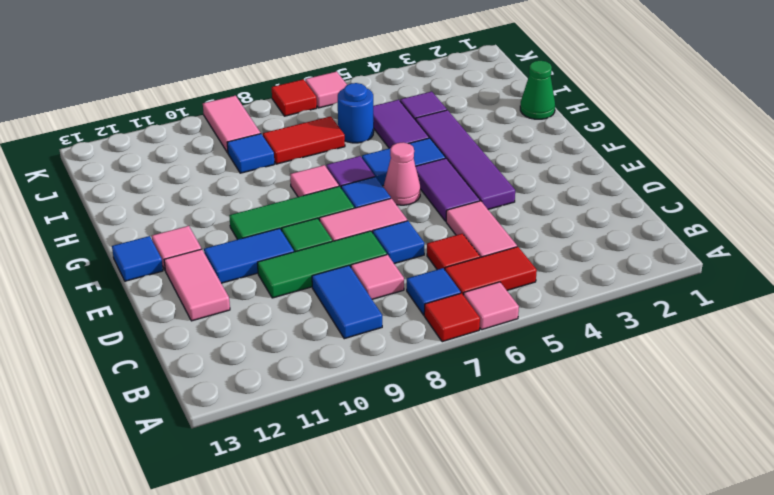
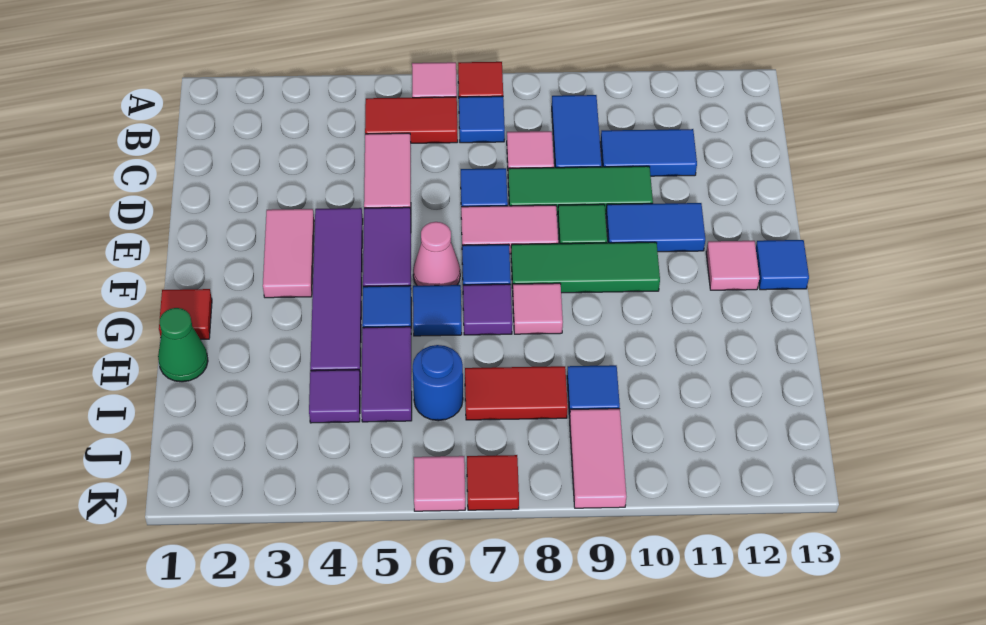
red 1x1 tile [427,234,480,270] -> red 1x1 tile moved to [159,289,212,340]
none -> blue 1x2 tile [600,129,697,176]
pink 1x2 tile [164,249,230,321] -> pink 1x2 tile moved to [263,209,314,298]

